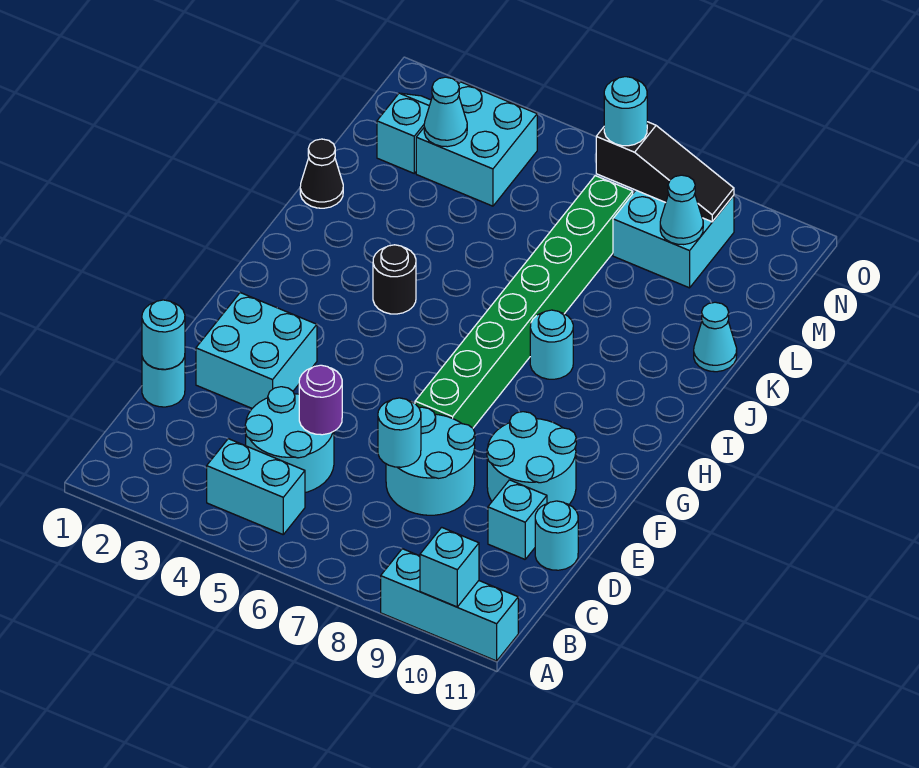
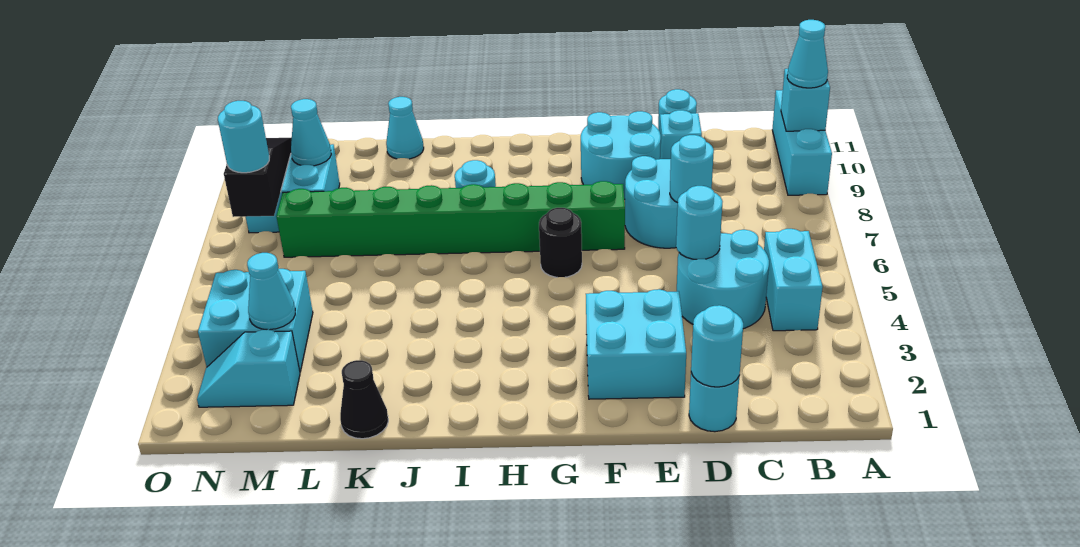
none -> cyan 1x1 cone [787,20,828,88]
purple 1x1 round brick [299,365,342,435] -> cyan 1x1 round brick [676,186,723,259]
black 1x1 round brick [373,245,416,314] -> black 1x1 round brick moved to [539,208,582,277]

